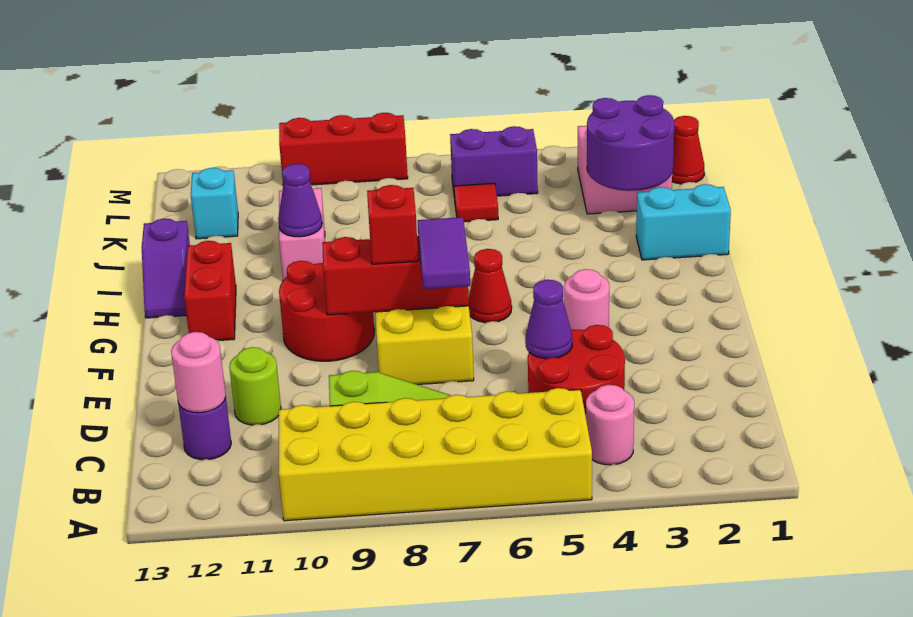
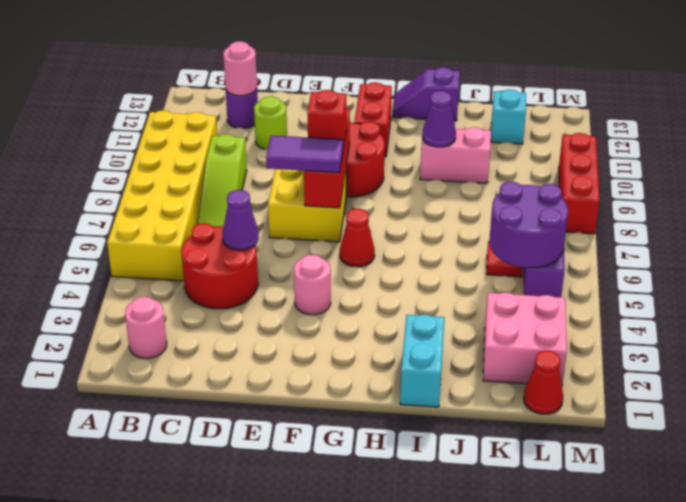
pink 1x1 round brick [586,385,634,465] -> pink 1x1 round brick moved to [125,297,167,358]
red 1x2 brick [184,241,236,340] -> red 1x2 brick turned to [354,82,392,157]
purple 2x2 round brick [587,95,674,191] -> purple 2x2 round brick moved to [489,182,568,268]

